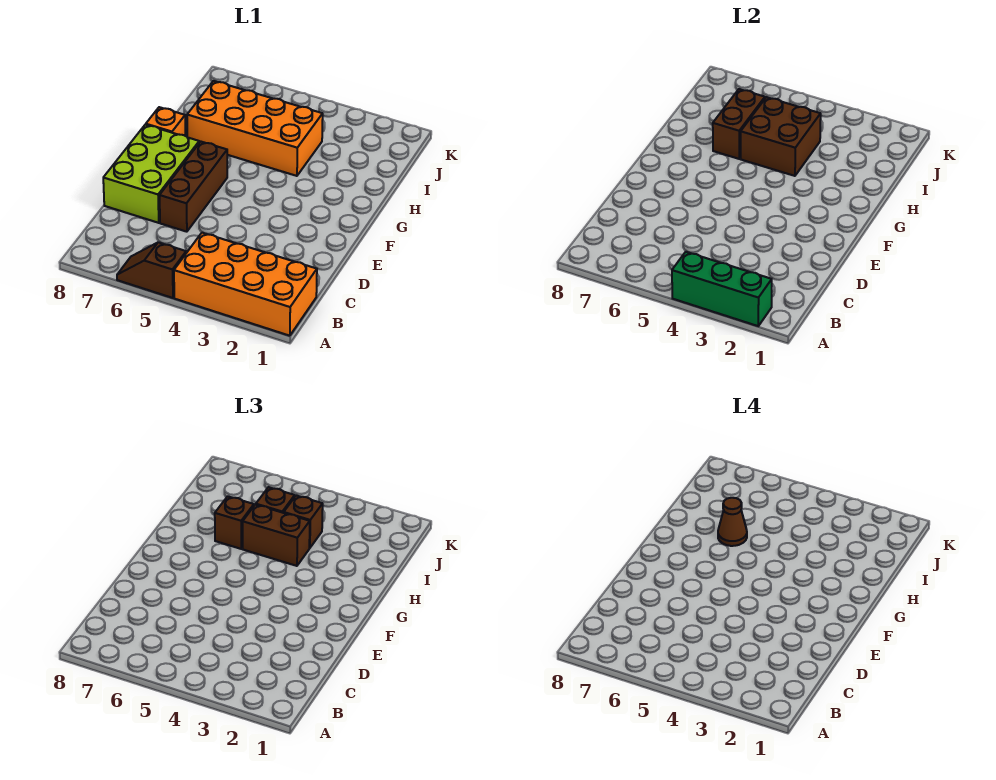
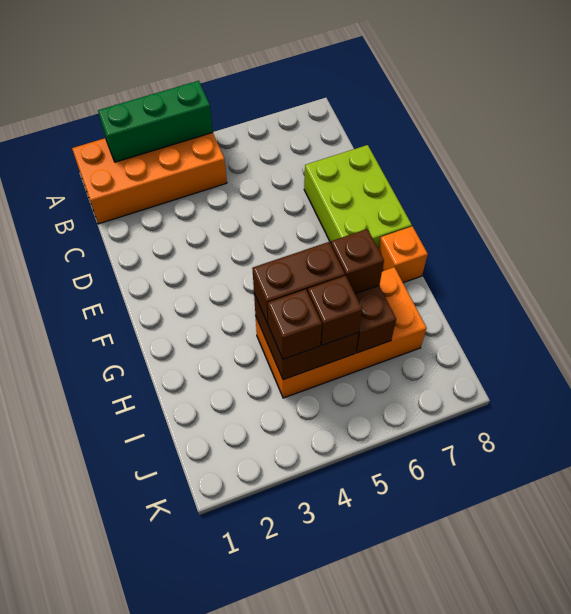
brown 1x2 slope [117,242,186,298] -> none
brown 1x3 brick [160,142,227,232] -> none
brown 1x1 cone [718,498,747,546] -> none

